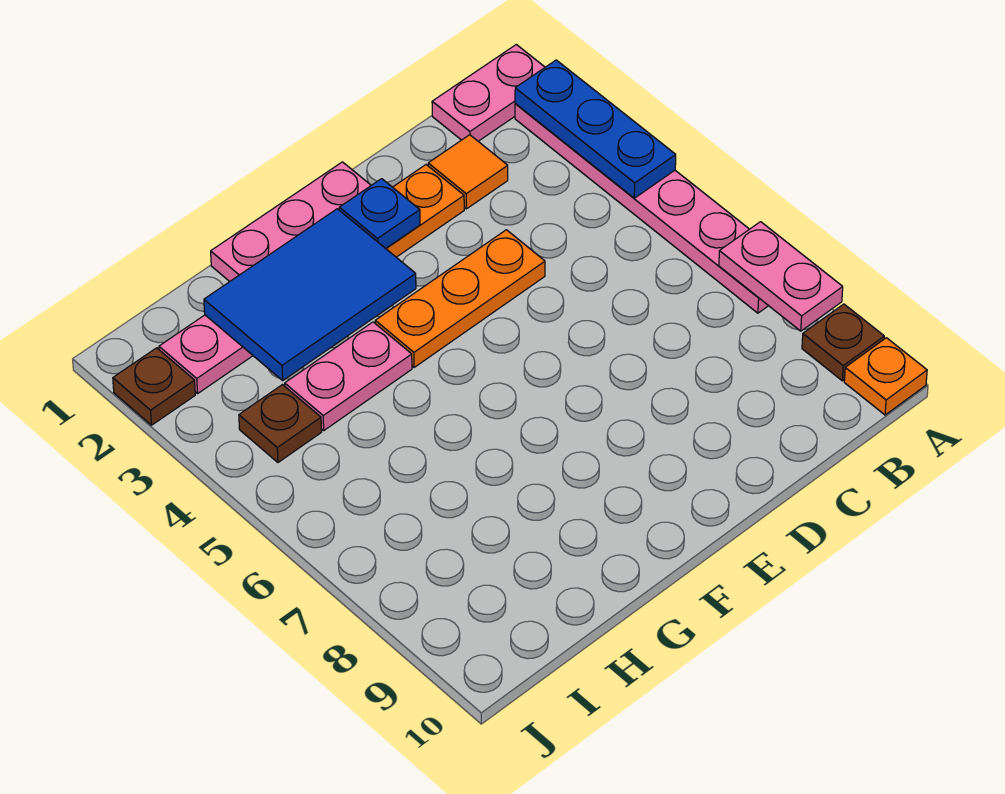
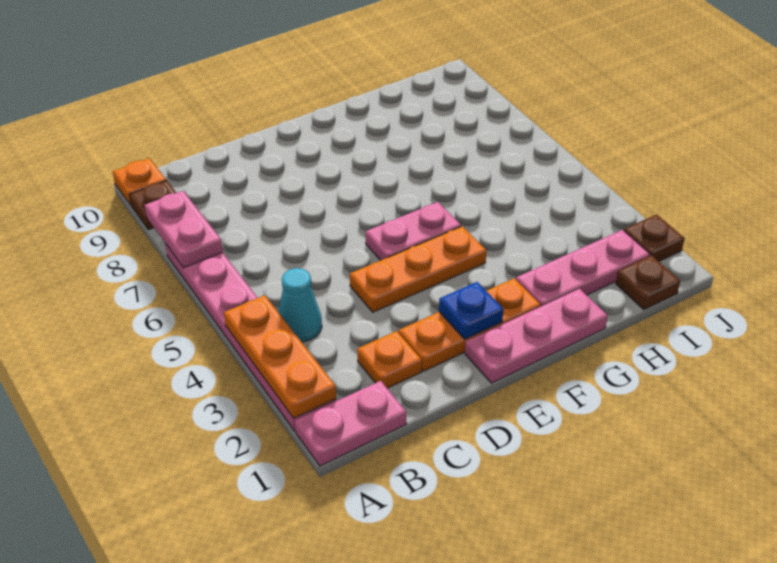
blue 1x3 plate [515,60,676,198] -> orange 1x3 plate [224,295,336,418]
none -> cyan 1x1 cone [278,268,322,342]
orange 1x1 tile [428,135,508,209] -> orange 1x1 plate [357,331,422,388]
blue 2x3 tile [204,209,416,380] -> none
pink 1x2 plate [285,322,412,430] -> pink 1x2 plate moved to [366,202,461,260]
brown 1x1 plate [239,385,322,462] -> brown 1x1 plate moved to [616,255,680,310]

